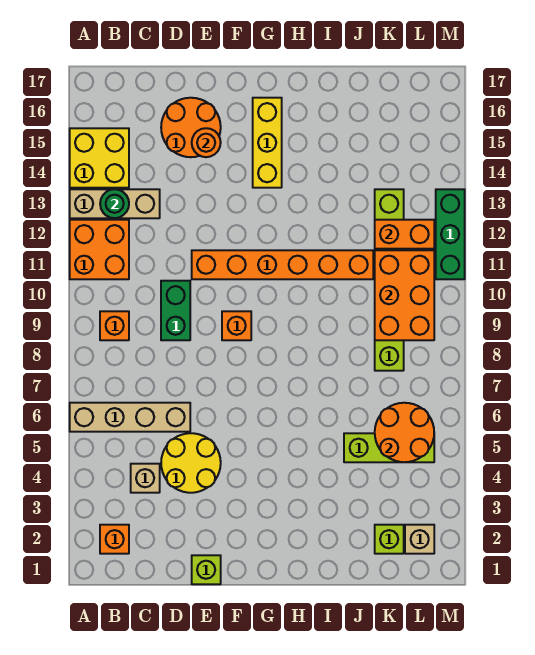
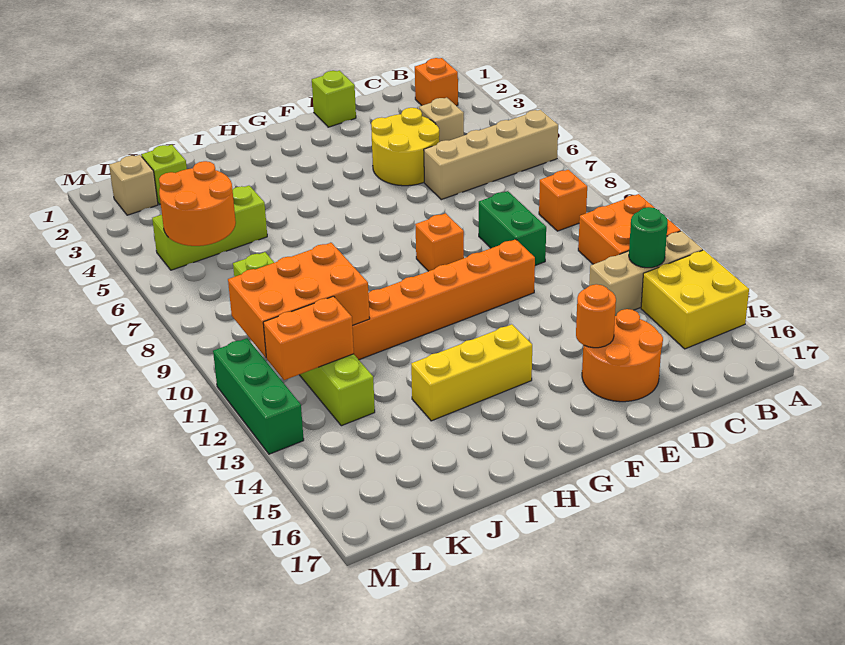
yellow 1x3 brick [253,98,282,188] -> yellow 1x3 brick turned to [411,324,532,421]
orange 2x3 brick [375,250,434,340] -> orange 2x3 brick turned to [228,243,370,358]

